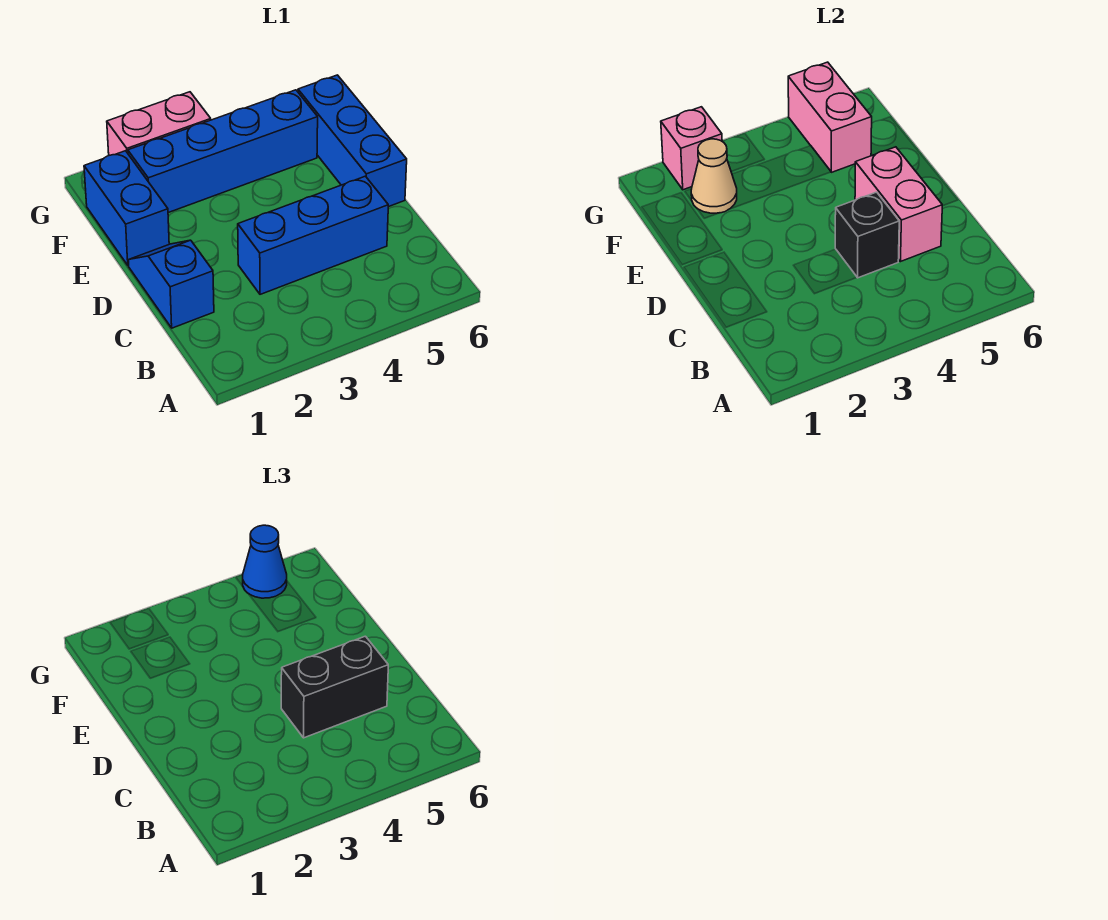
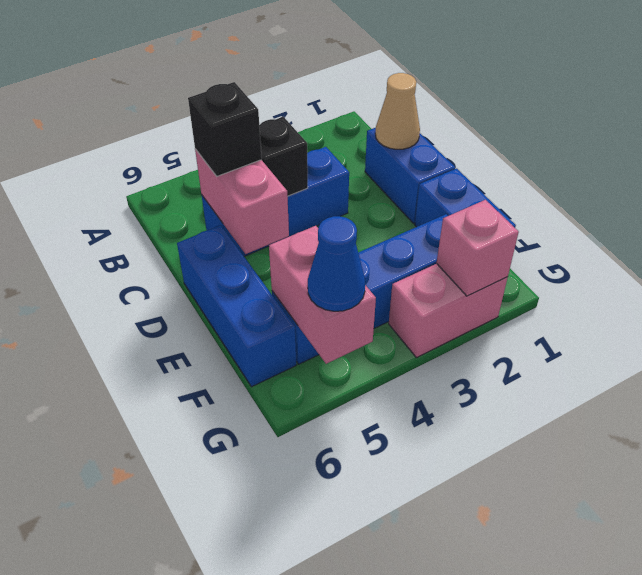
blue 1x2 slope [128,240,214,328] -> blue 1x2 brick [365,128,455,223]
black 1x2 brick [281,636,388,738] -> black 1x1 brick [188,82,262,176]
tan 1x1 cone [691,139,737,213] -> tan 1x1 cone moved to [375,73,420,149]

